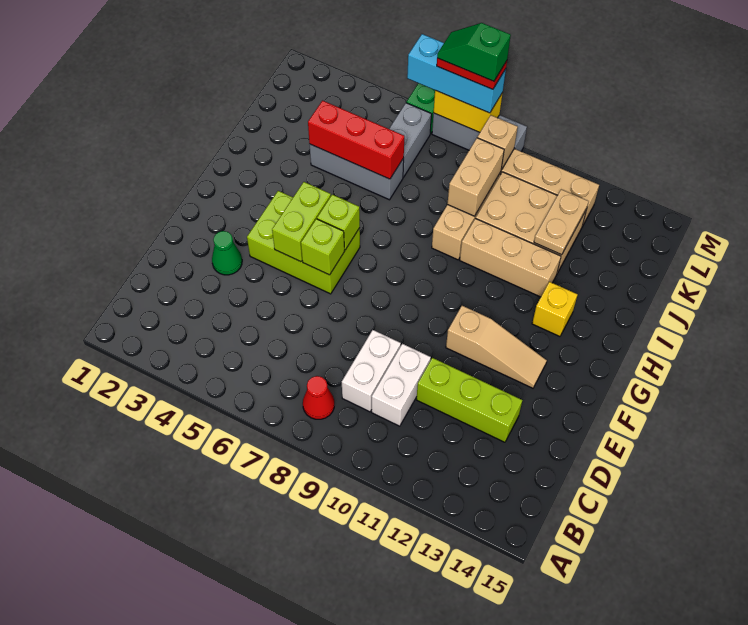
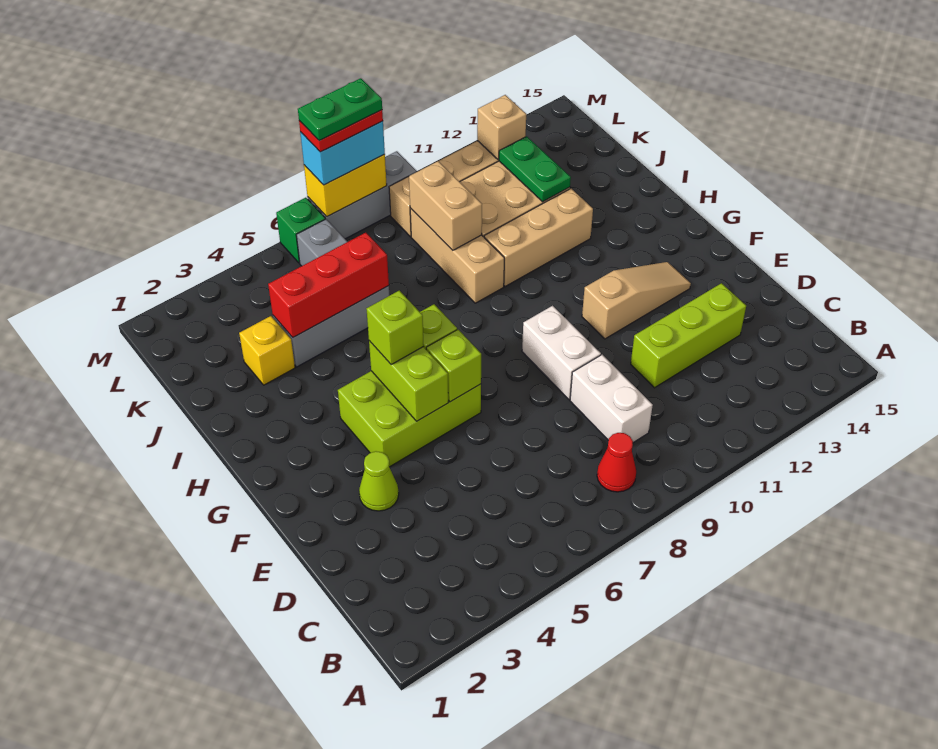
white 1x2 brick [372,344,431,426] -> white 1x2 brick moved to [522,306,601,399]
green 1x1 cone [212,231,242,275] -> lime 1x1 cone [359,451,399,511]
none -> lime 1x1 brick [367,290,424,364]
yellow 1x1 brick [532,282,578,336] -> yellow 1x1 brick moved to [239,316,295,385]
tan 1x2 plate [534,189,589,255] -> green 1x2 plate [499,136,571,202]
tan 1x1 brick [477,115,518,169] -> tan 1x1 brick moved to [477,95,526,160]
cyan 1x3 brick [407,34,506,113] -> cyan 1x2 brick [300,121,385,185]
green 1x2 slope [437,23,511,81] -> green 1x2 plate [298,78,382,141]

